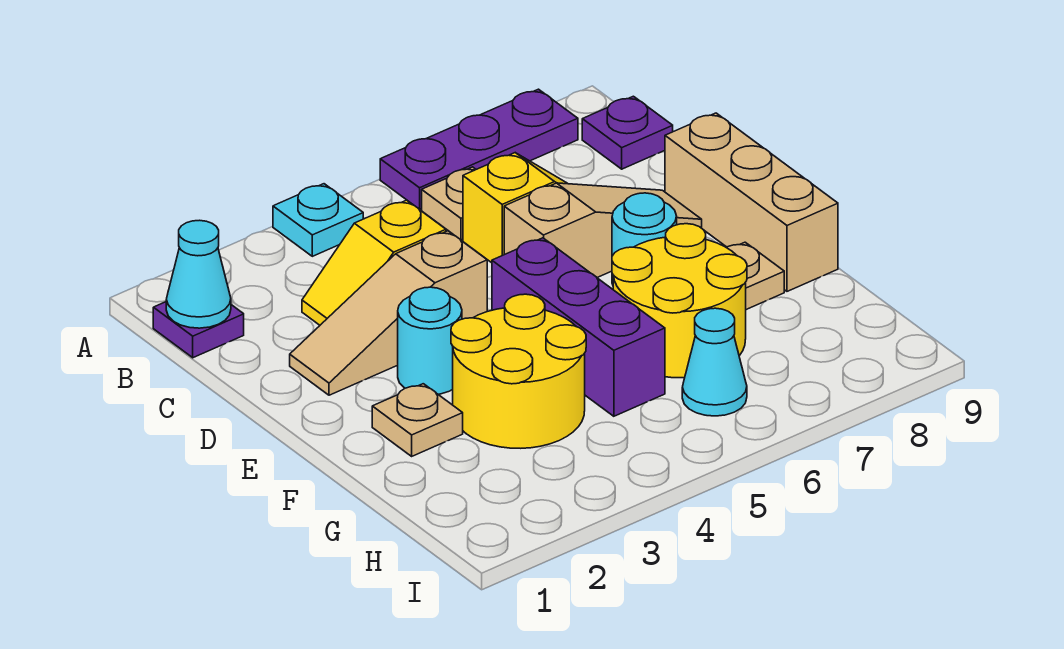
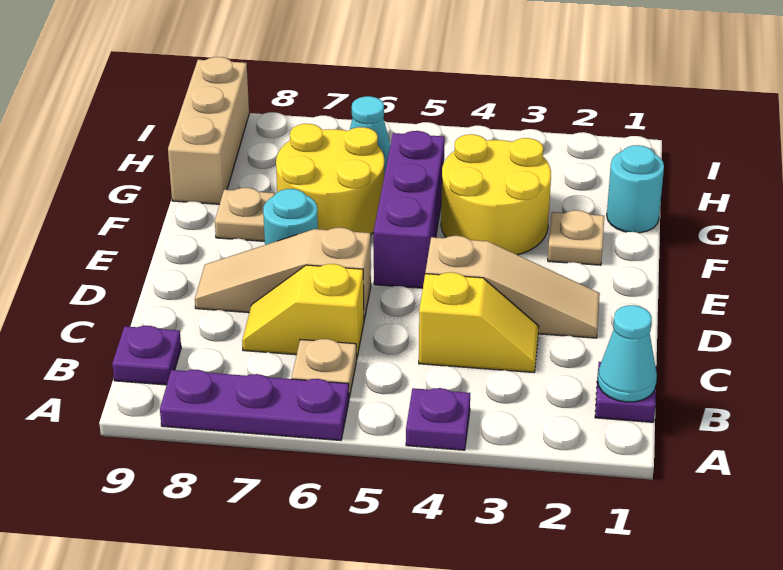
cyan 1x1 plate [273,184,363,256] -> purple 1x1 plate [406,388,470,450]
tan 1x3 brick [665,113,838,291] -> tan 1x3 brick moved to [168,57,249,204]
cyan 1x1 round brick [398,287,462,394] -> cyan 1x1 round brick moved to [607,145,664,233]

